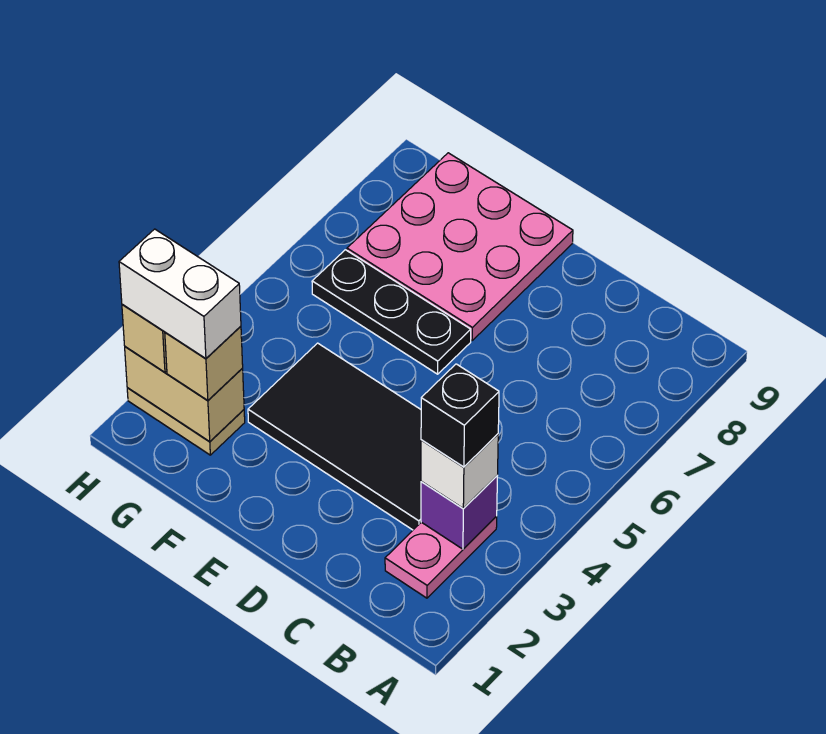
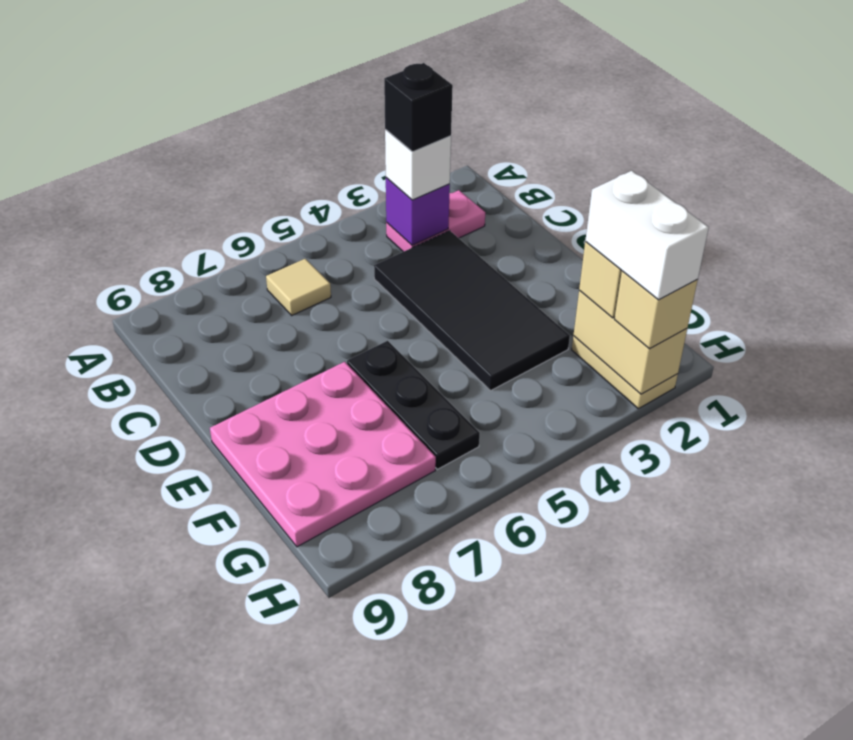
none -> tan 1x1 tile [266,259,331,315]

